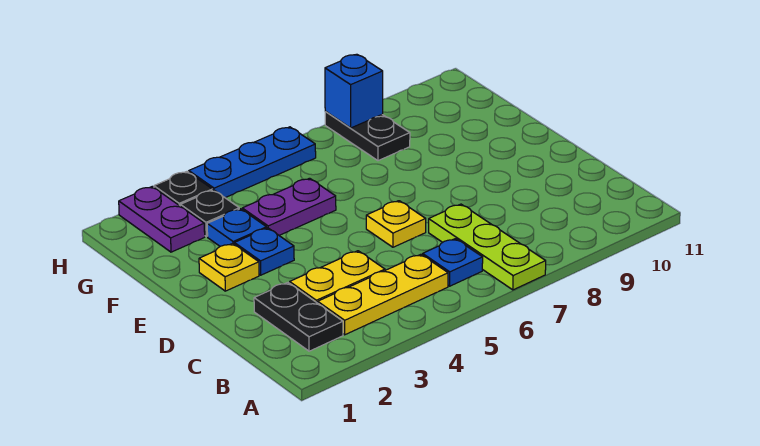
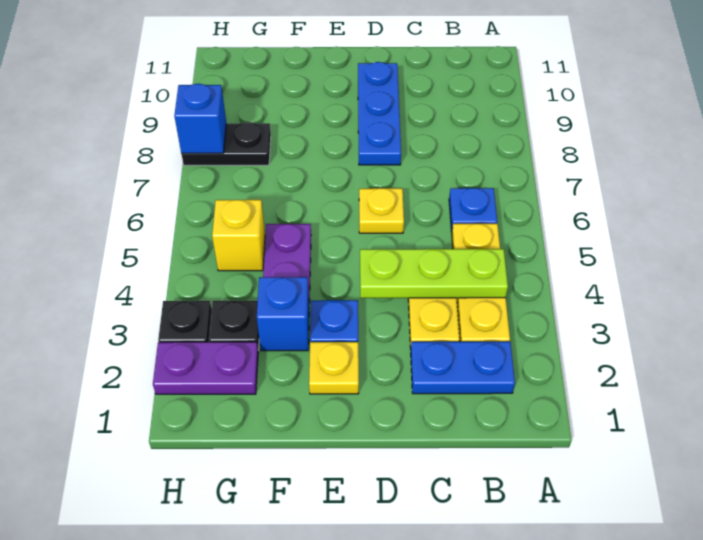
lime 1x3 plate [429,204,546,290] -> lime 1x3 plate moved to [360,249,508,298]
black 1x2 plate [254,283,343,351] -> blue 1x2 plate [411,341,515,394]
blue 1x1 plate [207,209,267,246] -> blue 1x1 brick [257,277,309,351]
none -> yellow 1x1 brick [212,200,265,271]
blue 1x3 plate [189,127,316,198] -> blue 1x3 plate moved to [358,62,401,165]

